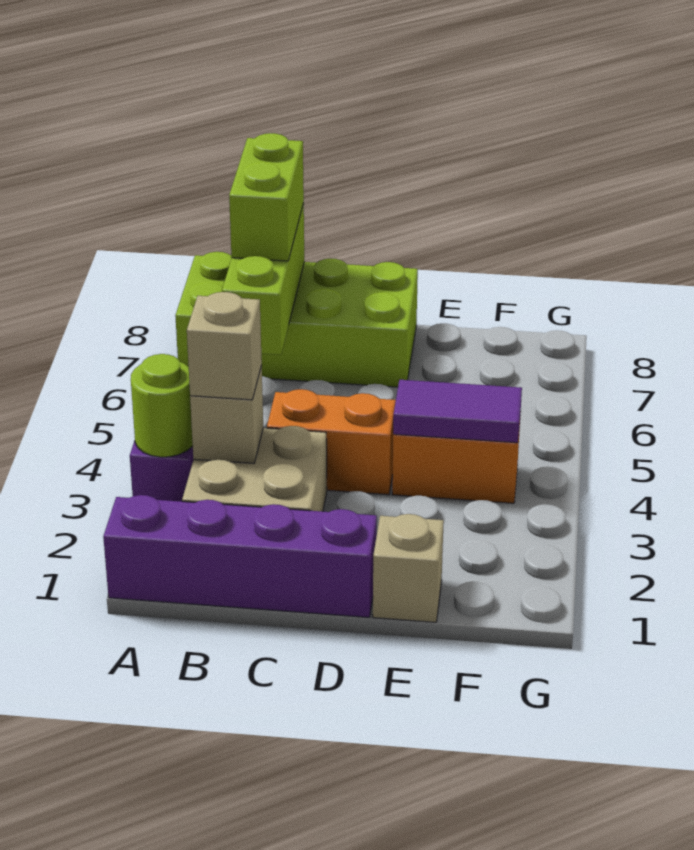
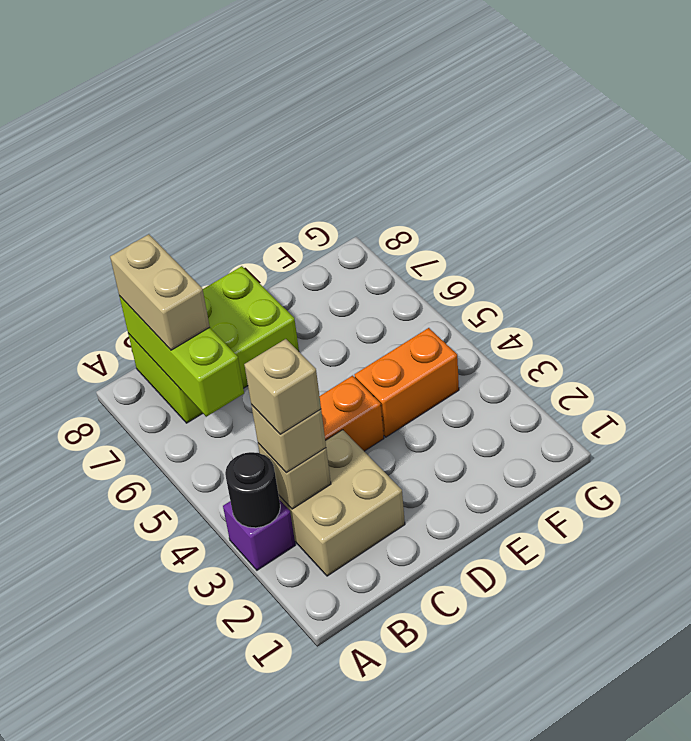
purple 1x4 brick [103,495,377,617] -> none
lime 1x1 round brick [131,354,193,457] -> black 1x1 round brick [225,452,280,528]
lime 2x4 brick [175,252,418,387] -> lime 2x3 brick [128,266,299,423]
lime 1x2 brick [229,133,304,261] -> tan 1x2 brick [110,234,210,350]
tan 1x1 brick [373,514,444,622] -> tan 1x1 brick moved to [244,339,321,434]
purple 1x2 tile [393,380,522,443] -> none

